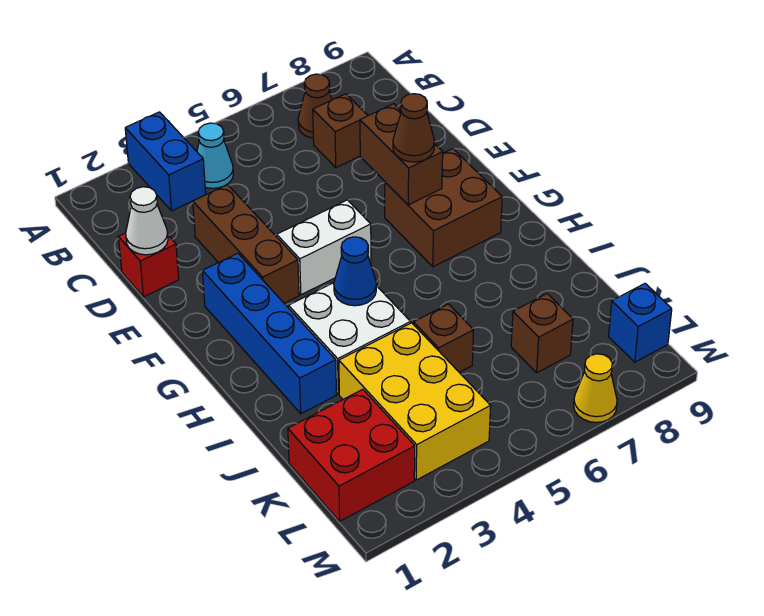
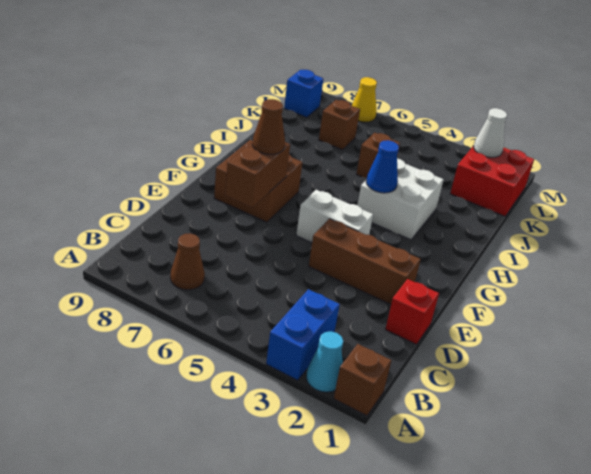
cyan 1x1 cone [197,123,233,188] -> cyan 1x1 cone moved to [306,331,343,392]
brown 1x1 brick [313,94,368,168] -> brown 1x1 brick moved to [334,344,391,416]
white 1x1 cone [126,187,168,255] -> white 1x1 cone moved to [474,108,507,157]
brown 1x3 brick [193,185,299,303] -> brown 1x3 brick turned to [309,219,421,304]
blue 1x4 brick [203,253,336,414] -> none
yellow 2x3 brick [339,323,491,480] -> none

